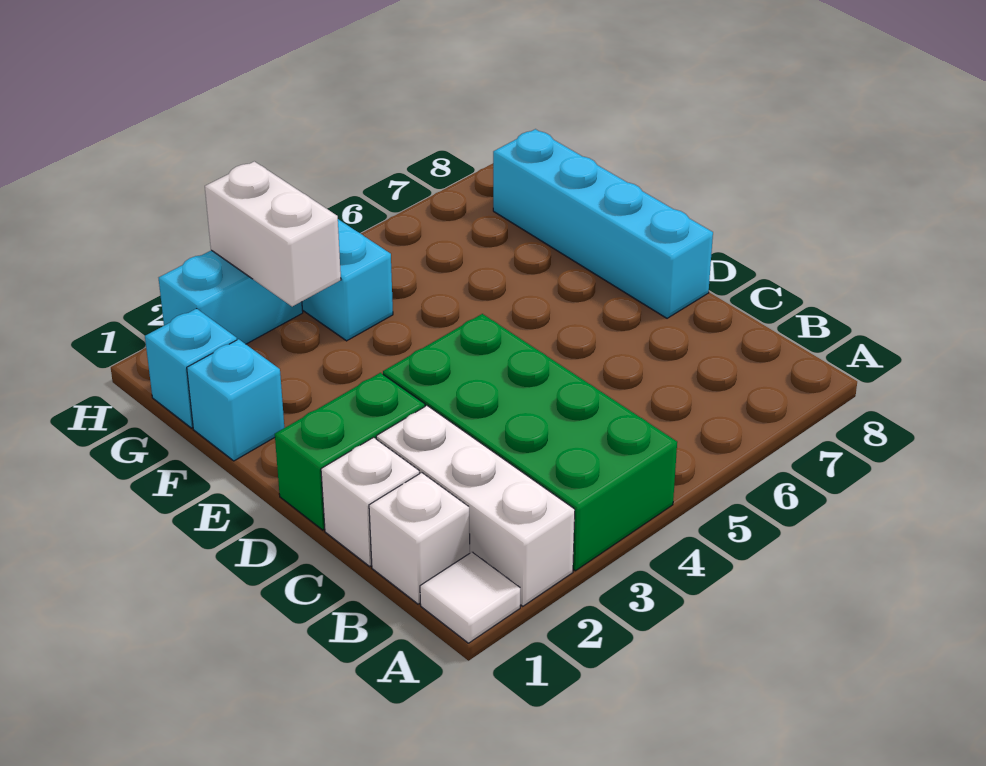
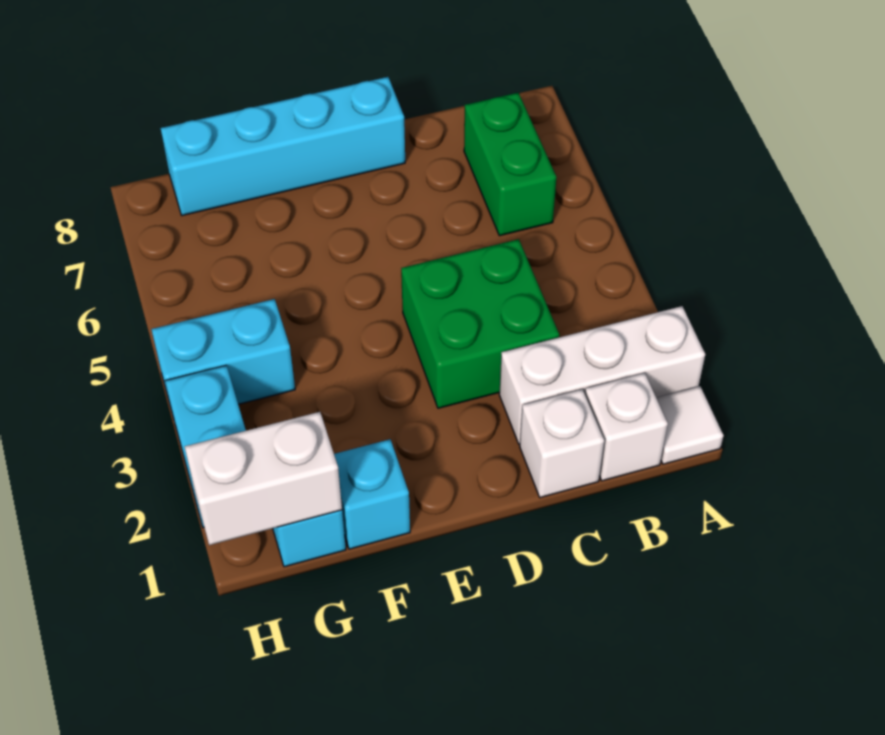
green 2x4 brick [383,314,677,571] -> green 2x2 brick [401,239,559,408]
green 1x2 brick [275,373,425,530] -> green 1x2 brick moved to [464,93,556,236]
white 1x2 brick [205,161,341,307] -> white 1x2 brick moved to [185,412,342,545]

